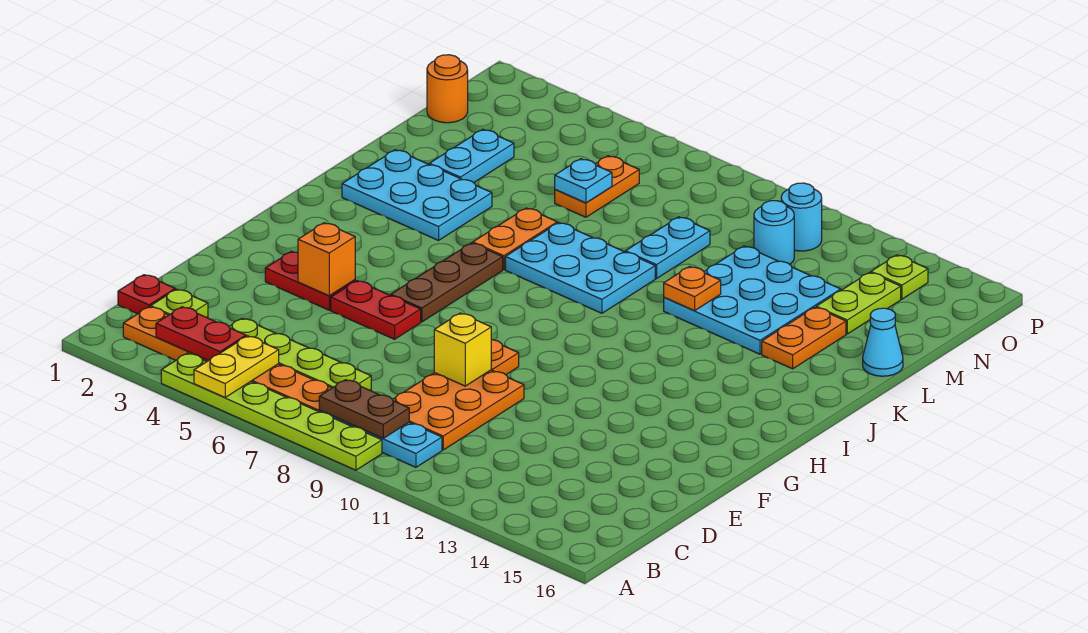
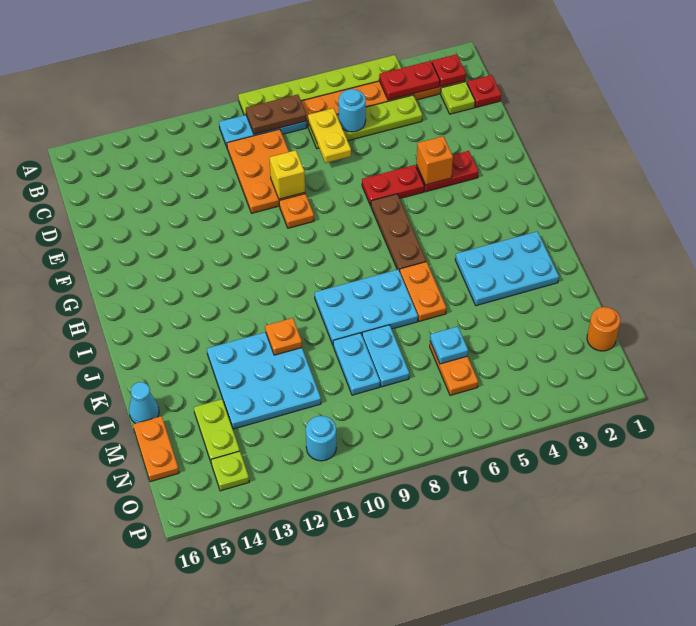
yellow 1x2 plate [194,336,279,398] -> yellow 1x2 plate moved to [308,108,351,163]
none -> red 1x1 plate [432,54,466,87]
orange 1x2 plate [762,307,846,369] -> orange 1x2 plate moved to [133,416,179,482]
cyan 1x2 plate [429,129,514,183] -> cyan 1x2 plate moved to [362,325,409,387]
cyan 1x1 round brick [754,201,794,264] -> cyan 1x1 round brick moved to [338,89,366,132]

